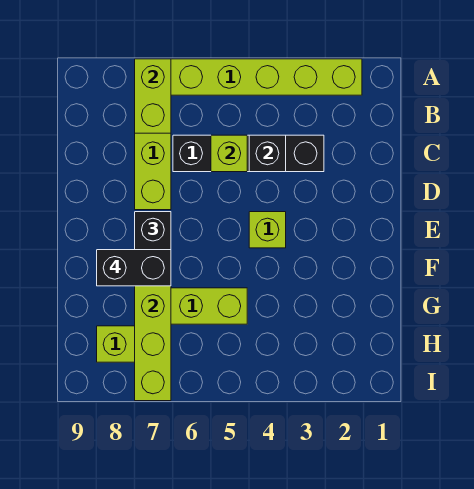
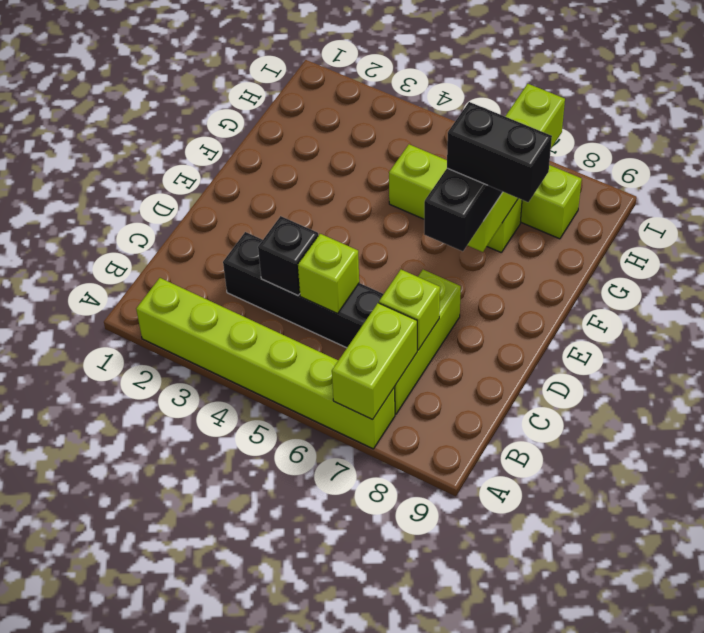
lime 1x1 brick [249,212,286,248] -> lime 1x1 brick moved to [379,270,440,350]

